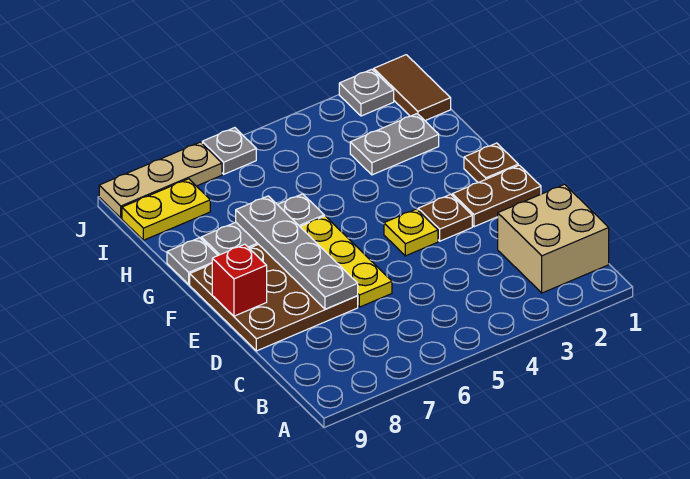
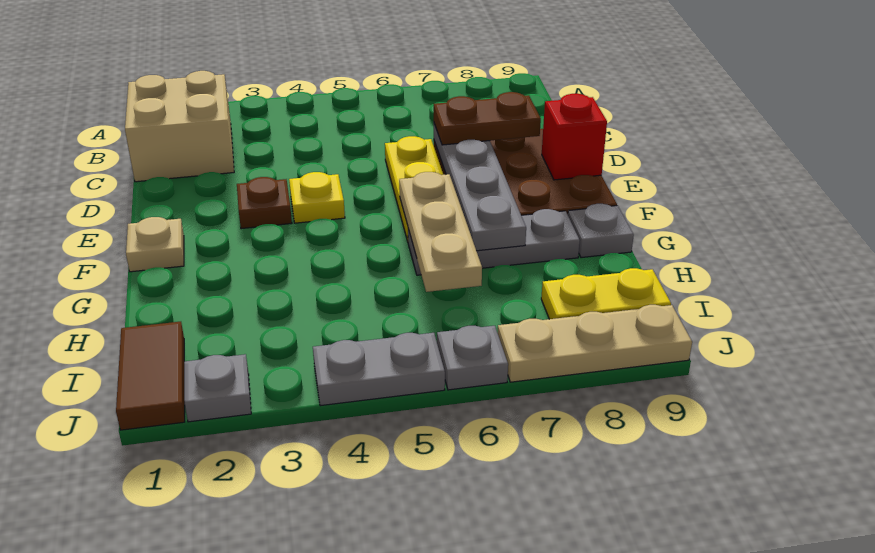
brown 1x2 plate [452,165,541,227] -> brown 1x2 plate moved to [434,92,541,145]
brown 1x1 plate [464,143,518,183] -> tan 1x1 plate [126,217,184,272]
none -> tan 1x3 plate [399,172,482,292]
grey 1x2 plate [350,114,439,175] -> grey 1x2 plate moved to [313,333,445,406]

